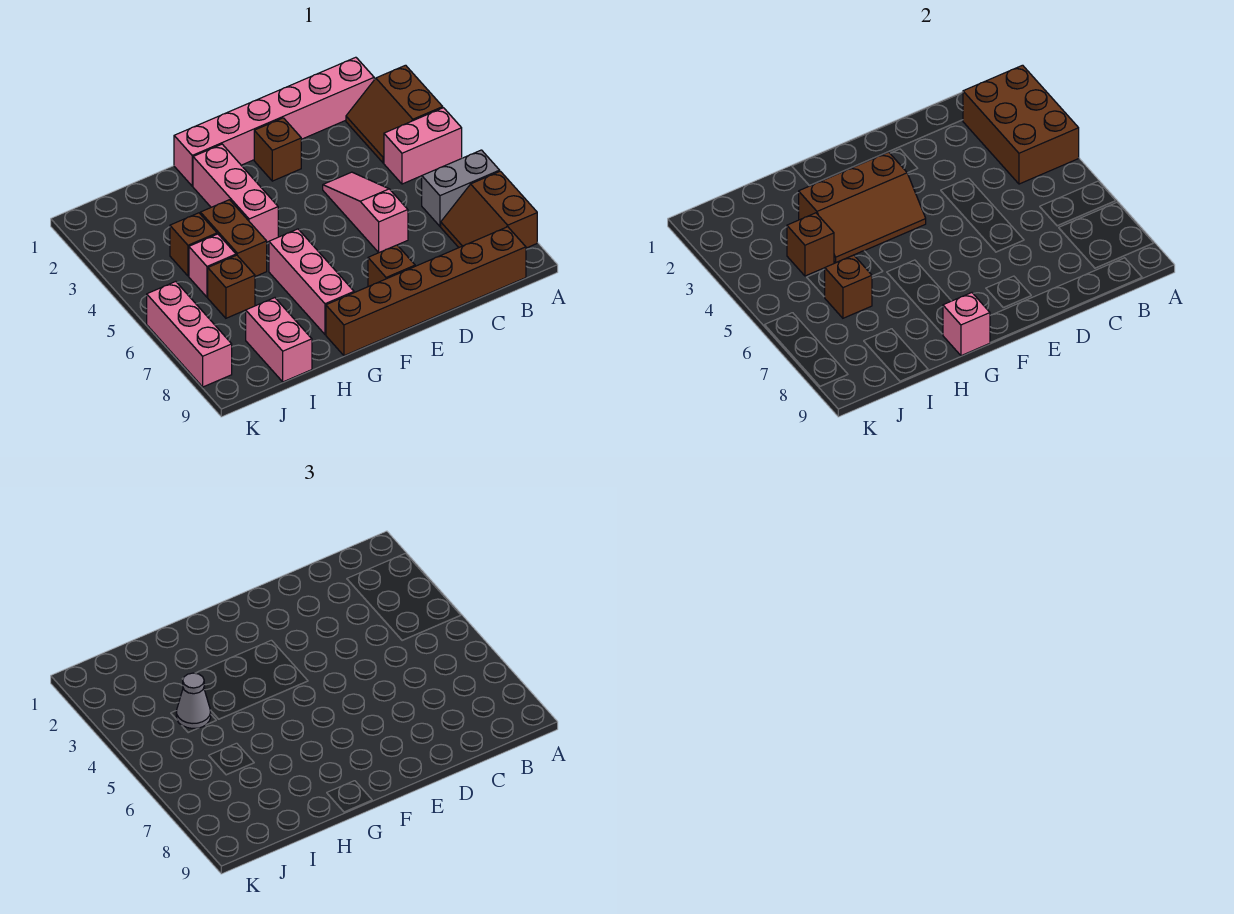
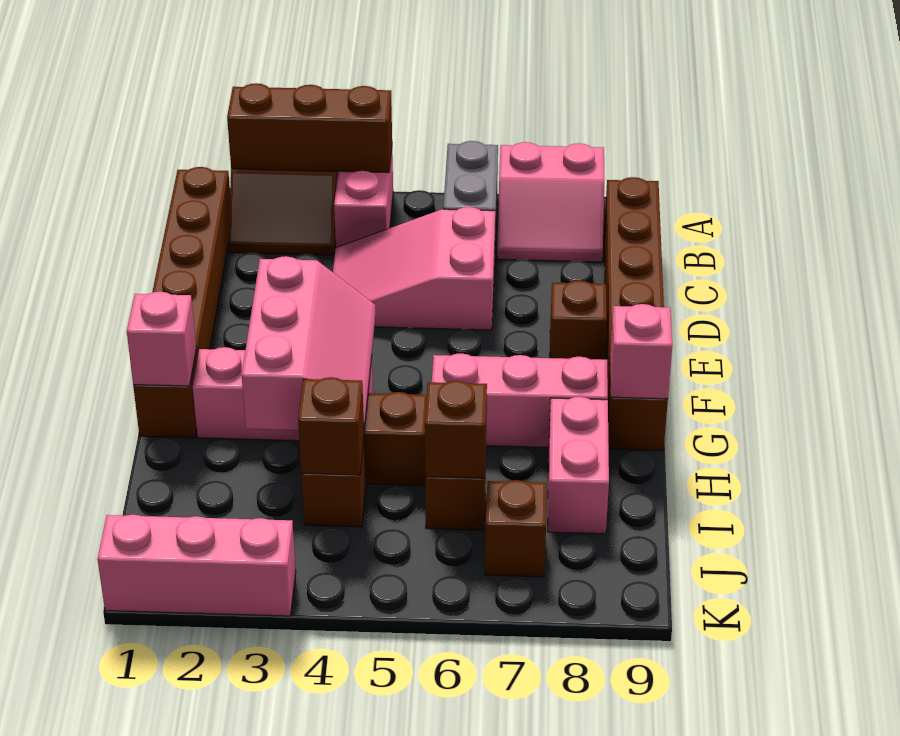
brown 2x3 brick [963,65,1079,184] -> brown 1x3 brick [227,83,392,173]
brown 2x2 slope [441,171,537,248] -> pink 2x2 slope [497,142,605,262]
pink 1x6 brick [174,57,374,186] -> brown 1x6 brick [133,167,230,438]
pink 1x3 slope [323,172,408,253] -> pink 2x3 slope [333,207,495,330]
brown 1x1 brick [254,118,301,181] -> brown 1x1 brick moved to [485,480,547,577]
brown 2x3 slope [799,152,926,263] -> pink 2x3 slope [242,256,376,430]
grey 1x1 cone [176,673,211,728] -> none
pink 1x1 brick [189,234,236,297] -> pink 1x1 brick moved to [127,292,196,386]
pink 1x2 brick [246,298,312,382] -> pink 1x2 brick turned to [548,397,609,534]
pink 1x3 brick [147,281,232,387] -> pink 1x3 brick moved to [97,515,296,616]

